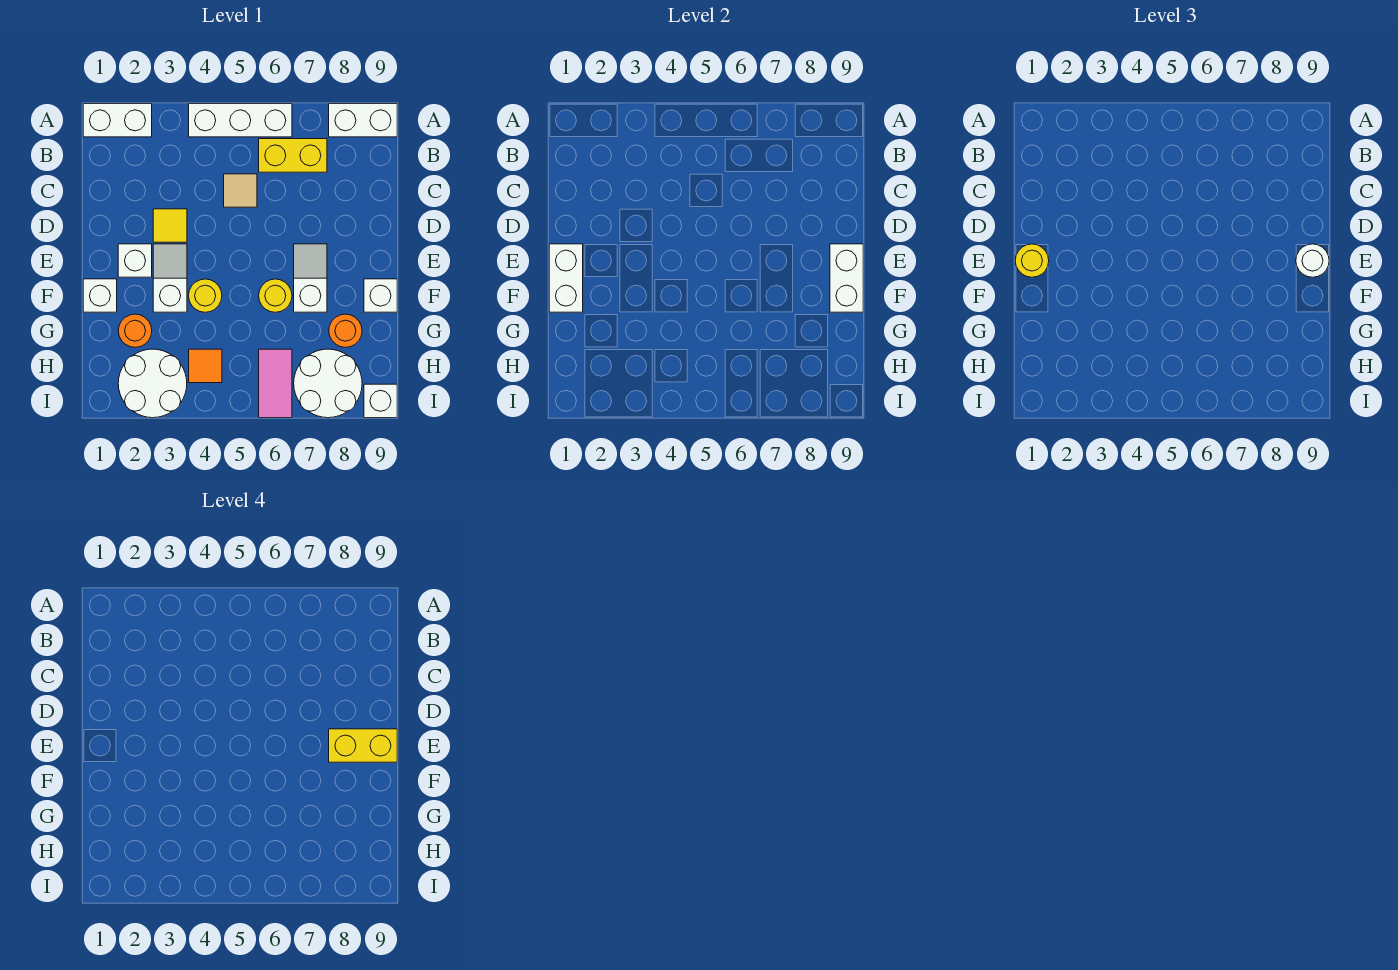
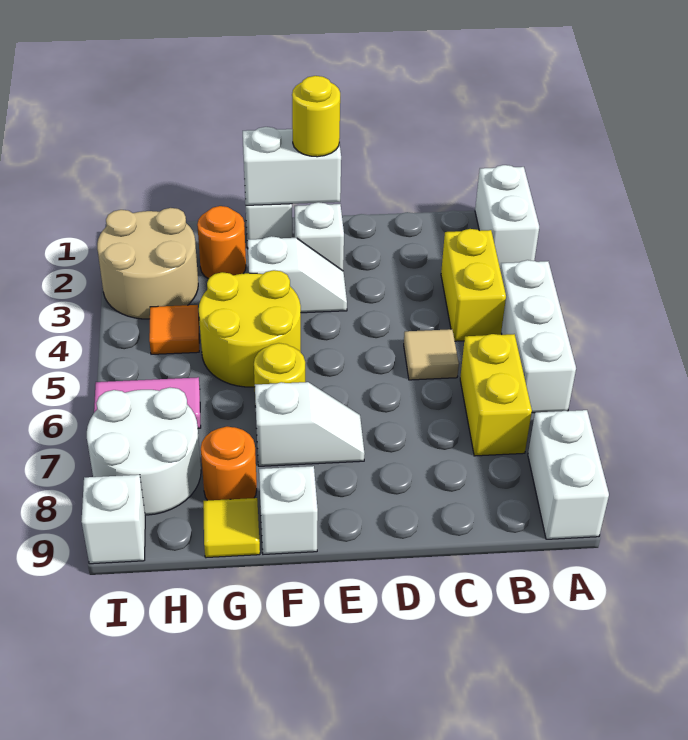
yellow 1x1 tile [153,209,187,242] -> yellow 1x1 tile moved to [203,498,260,558]
yellow 1x2 brick [329,729,397,762] -> yellow 1x2 brick moved to [441,229,506,341]
white 1x2 brick [830,244,863,312] -> none
white 1x1 round brick [1296,244,1329,277] -> none
yellow 1x1 round brick [189,279,222,312] -> yellow 2x2 round brick [199,270,301,387]
white 2x2 round brick [118,349,187,418] -> tan 2x2 round brick [97,208,198,319]

